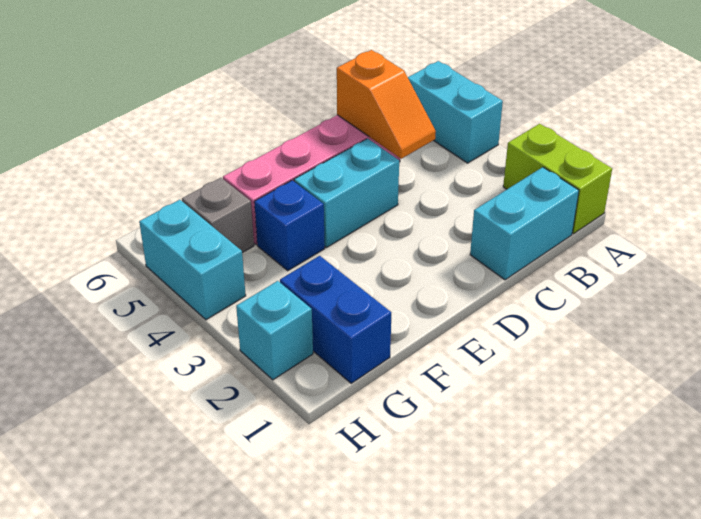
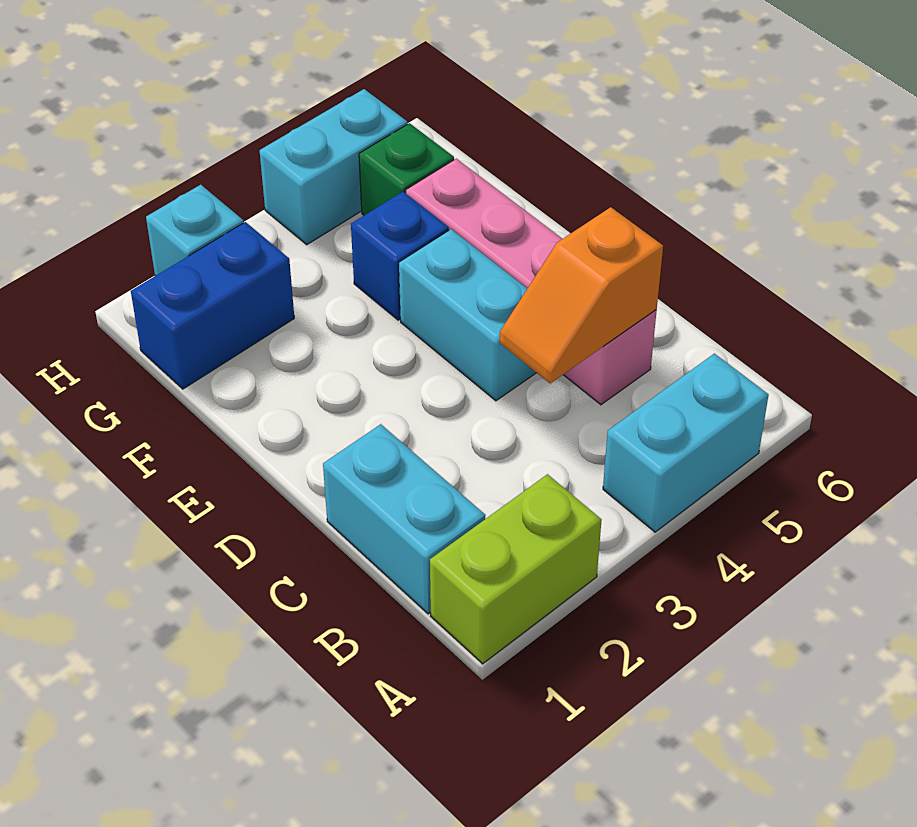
grey 1x1 brick [182,178,254,253] -> green 1x1 brick [359,123,454,215]

